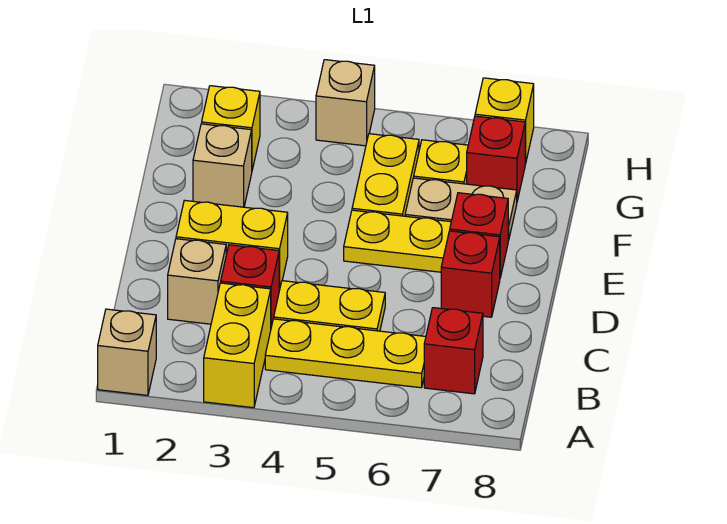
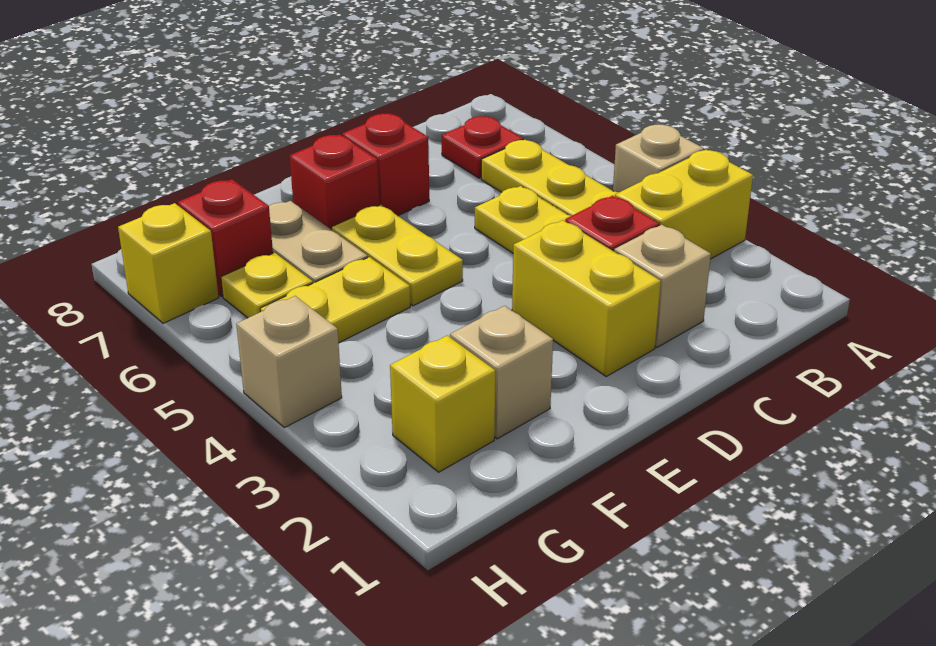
tan 1x1 brick [98,309,156,395] -> tan 1x1 brick moved to [613,124,704,192]
red 1x1 brick [424,308,483,394] -> red 1x1 plate [442,116,523,178]

